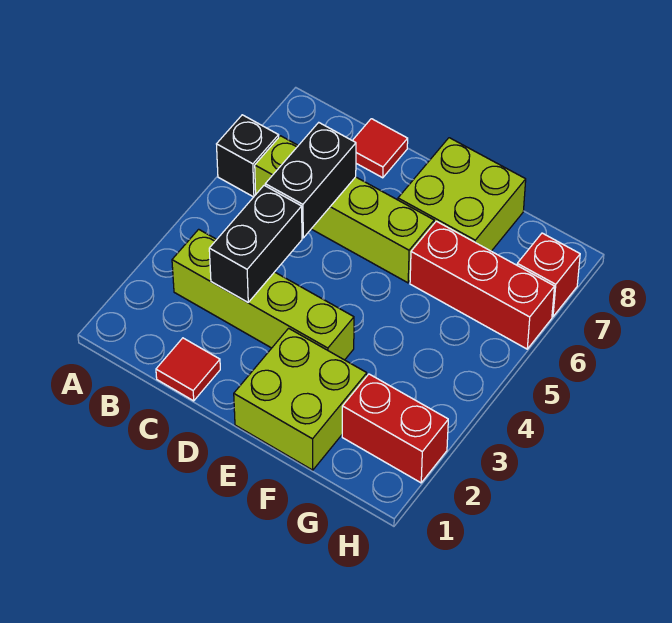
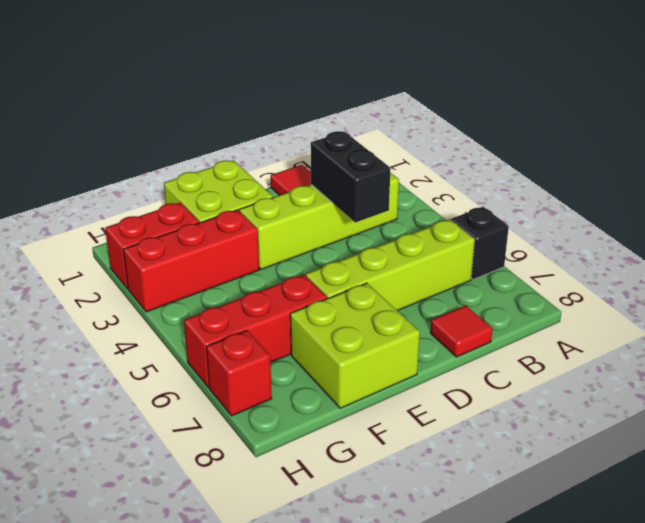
black 1x2 brick [265,123,356,238] -> none
none -> red 1x3 brick [123,210,259,312]

